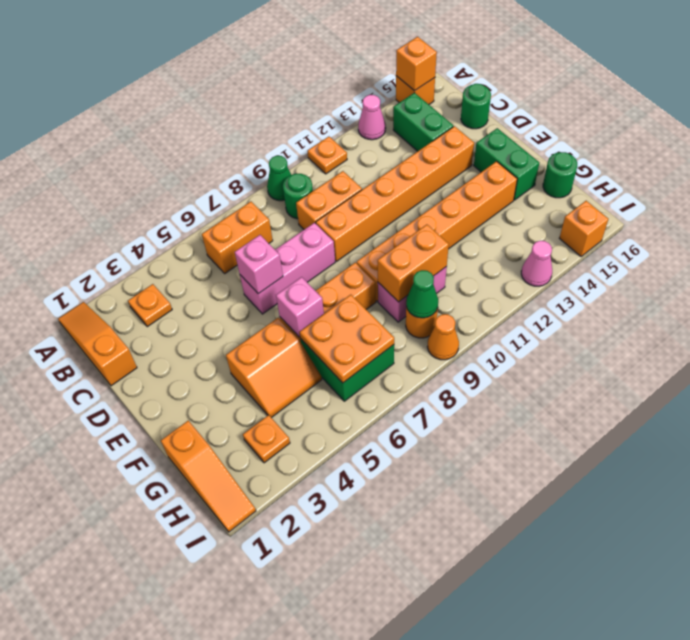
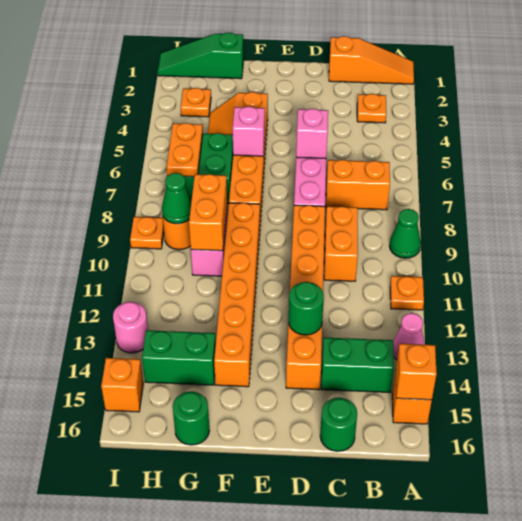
orange 1x2 brick [202,202,273,273] -> orange 1x2 brick turned to [326,160,390,210]
green 1x1 round brick [283,174,313,219] -> green 1x1 round brick moved to [289,282,324,335]
green 1x2 brick [474,128,539,200] -> green 1x2 brick moved to [142,330,216,385]
orange 1x3 slope [161,421,256,532] -> green 1x3 slope [158,33,244,79]
orange 2x2 plate [300,295,394,383] -> orange 1x2 plate [167,123,203,177]
orange 1x1 cone [427,314,459,360] -> orange 1x1 plate [130,217,164,249]
pink 1x1 cone [521,241,552,286] -> pink 1x1 round brick [113,302,148,353]

